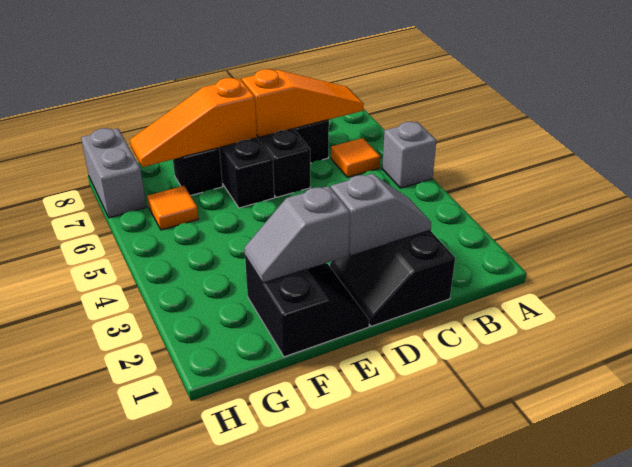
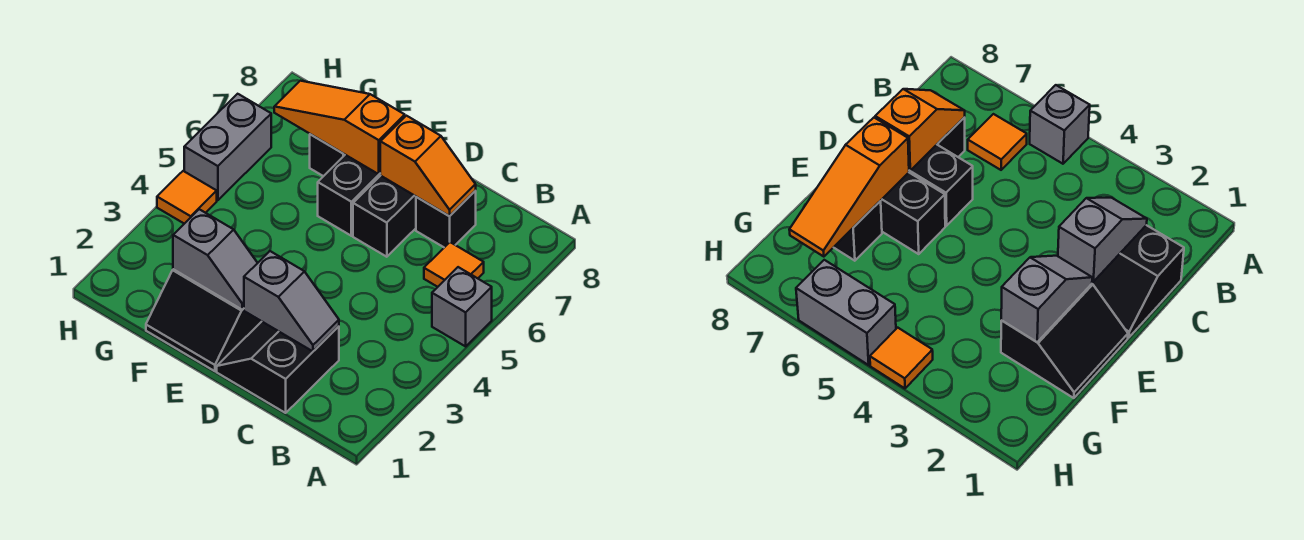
orange 1x3 slope [242,69,364,137] -> orange 1x2 slope [380,116,476,216]
black 2x2 slope [245,257,369,357] -> black 2x2 slope turned to [146,269,262,371]
grey 1x2 slope [244,186,350,283] -> grey 1x2 slope turned to [173,209,257,310]
orange 1x1 tile [147,186,199,230] -> orange 1x1 tile moved to [157,171,217,224]
grey 1x2 brick [81,128,146,218] -> grey 1x2 brick moved to [184,94,271,200]

